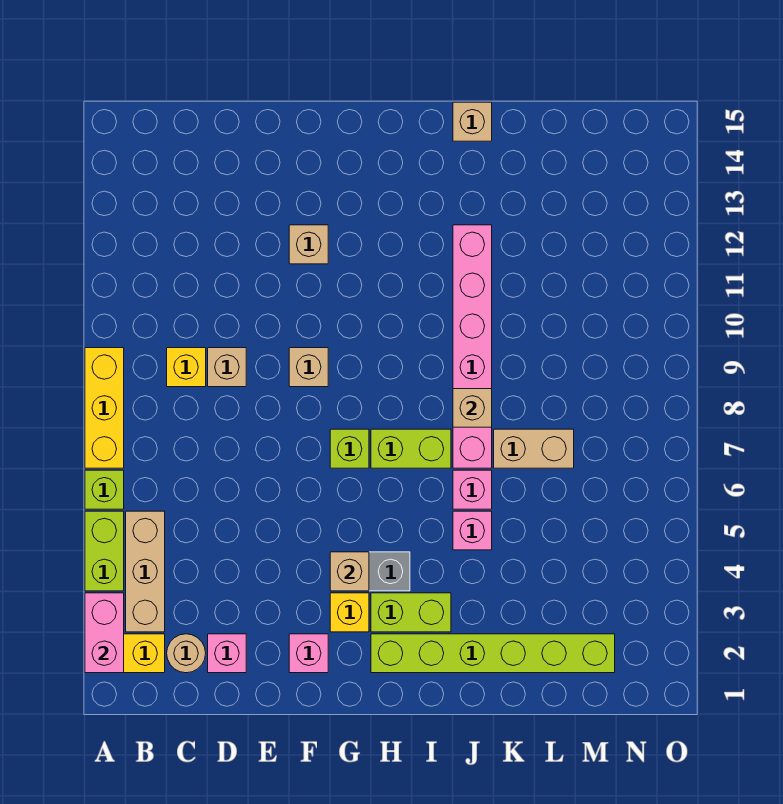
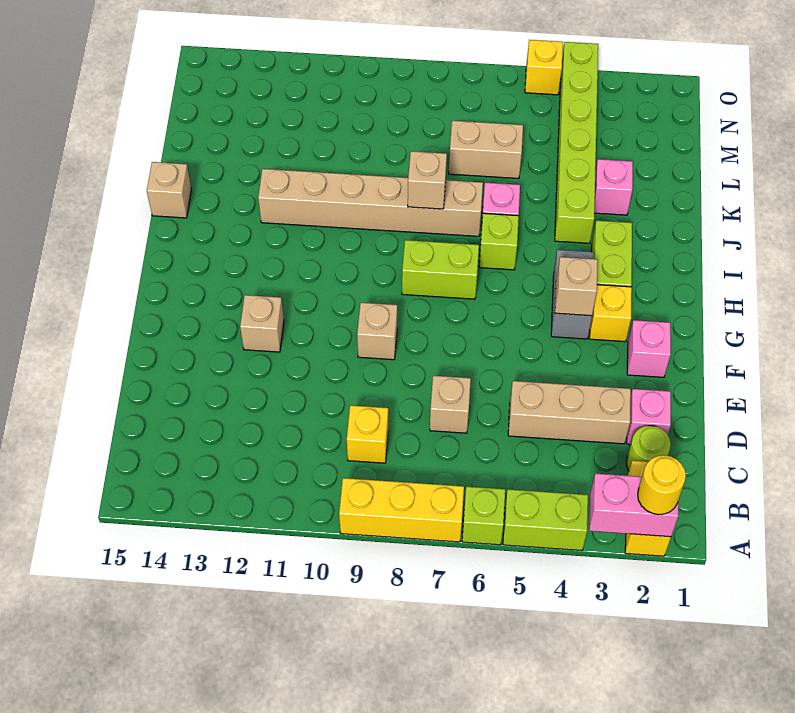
none -> yellow 1x1 round brick [638,455,686,515]
tan 1x3 brick [126,511,165,632] -> tan 1x3 brick moved to [508,381,631,444]
tan 1x1 round brick [167,634,206,673] -> lime 1x1 round brick [626,426,671,470]
tan 1x1 brick [208,348,246,387] -> tan 1x1 brick moved to [430,376,471,433]
lime 1x1 brick [330,429,369,468] -> lime 1x1 brick moved to [479,213,519,270]
lime 1x6 brick [371,634,615,673] -> lime 1x6 brick moved to [555,42,598,243]
lime 1x2 brick [371,429,451,468] -> lime 1x2 brick turned to [402,240,479,299]
pink 1x1 brick [453,511,492,550] -> pink 1x1 brick moved to [594,159,633,215]
pink 1x6 brick [453,225,492,468] -> tan 1x6 brick [258,169,483,236]
tan 1x2 brick [494,429,574,468] -> tan 1x2 brick turned to [449,121,523,179]
none -> yellow 1x1 brick [525,40,563,95]

